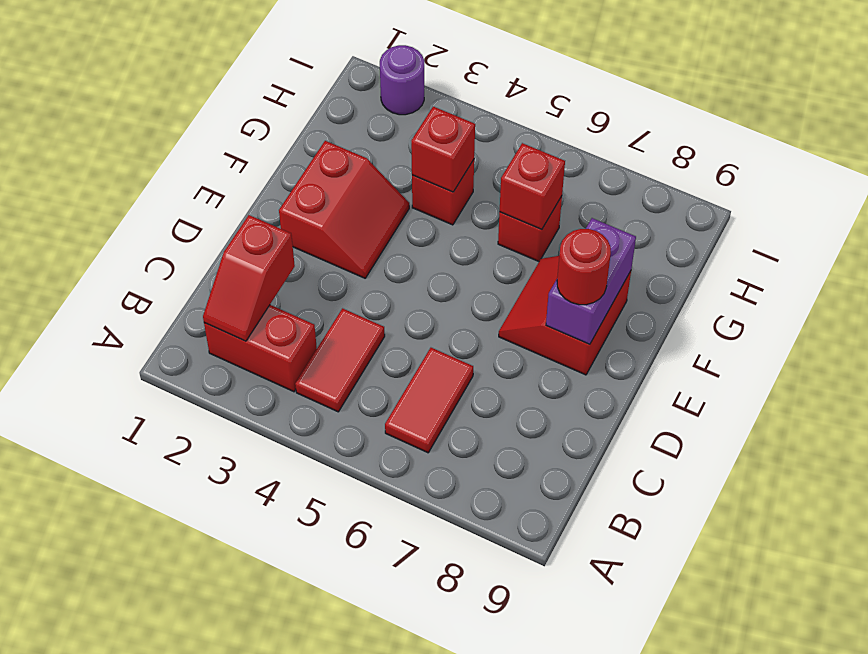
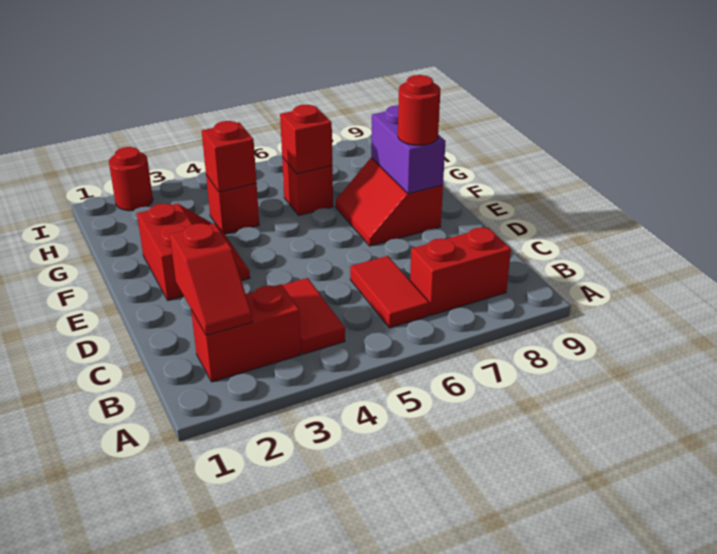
none -> red 1x2 brick [410,228,511,316]
purple 1x1 round brick [380,45,424,115] -> red 1x1 round brick [109,147,153,211]

